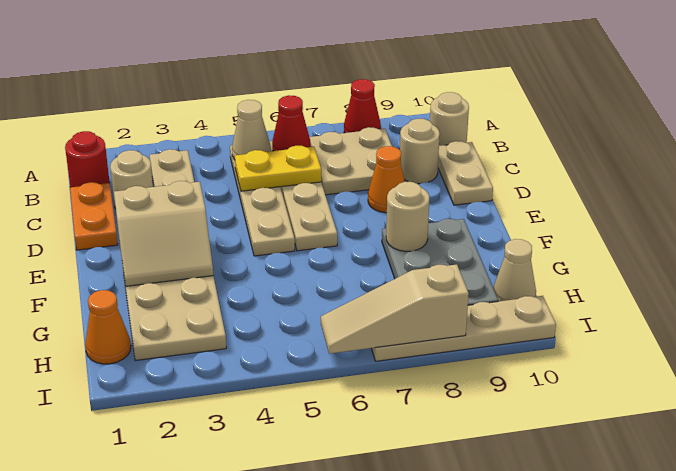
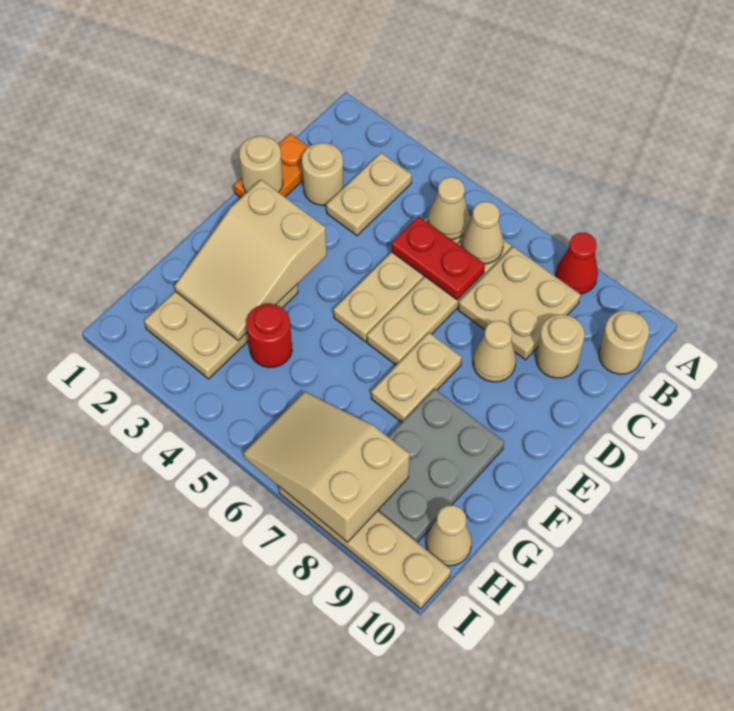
red 1x1 round brick [65,131,110,187] -> red 1x1 round brick moved to [247,304,292,368]
red 1x1 cone [272,95,311,151] -> tan 1x1 cone [462,202,504,264]
yellow 1x2 plate [235,146,321,191] -> red 1x2 plate [391,216,485,300]
tan 1x2 plate [438,141,493,205] -> tan 1x2 plate moved to [371,333,462,422]
orange 1x1 cone [368,146,405,213] -> tan 1x1 cone [473,321,516,382]
tan 2x2 slope [114,181,213,286] -> tan 2x3 slope [174,180,327,341]
tan 1x1 round brick [386,182,429,251] -> tan 1x1 round brick moved to [239,136,283,193]
orange 1x1 cone [85,290,131,364] -> none
tan 1x3 slope [321,264,469,354] -> tan 2x3 slope [243,392,410,542]

